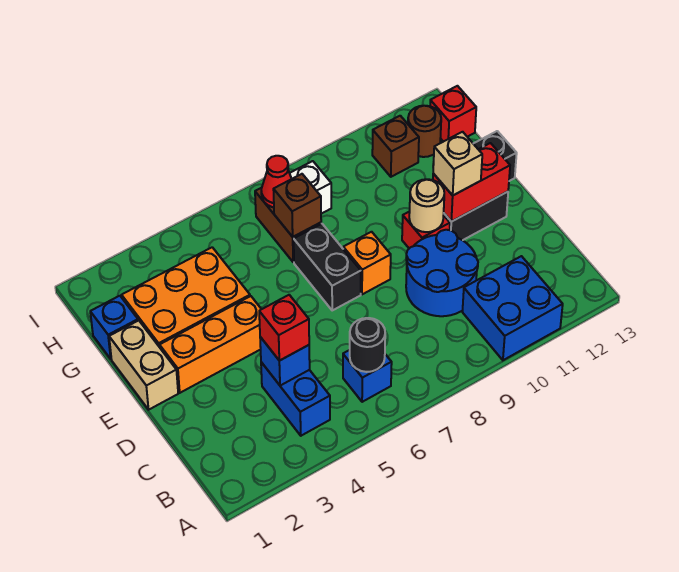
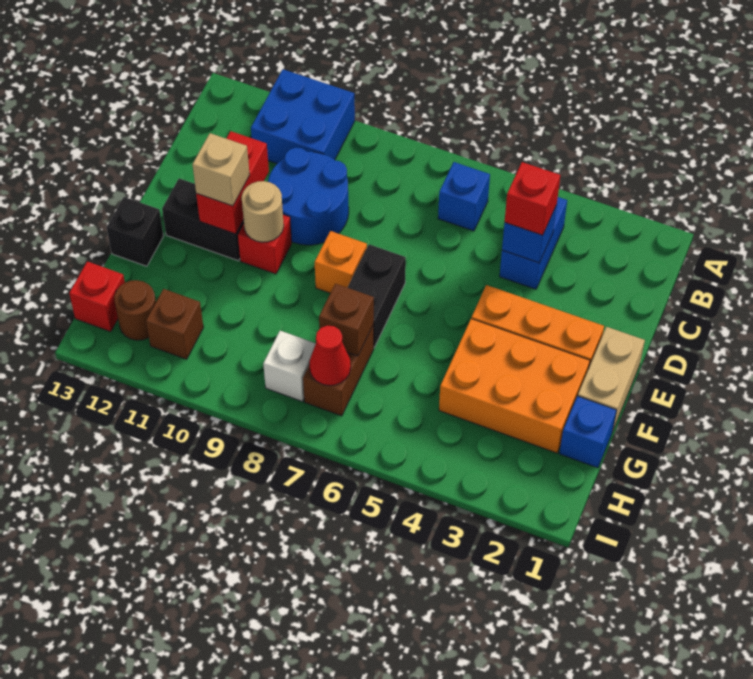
black 1x1 round brick [350,318,385,372] -> none
red 1x2 brick [433,143,510,222] -> red 1x2 brick turned to [196,131,269,234]

